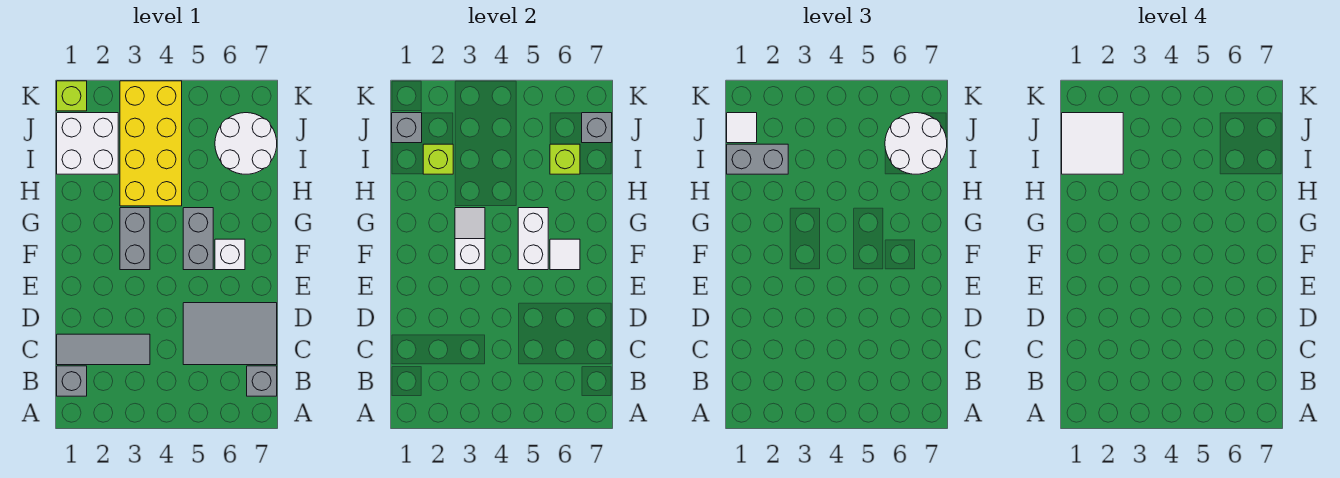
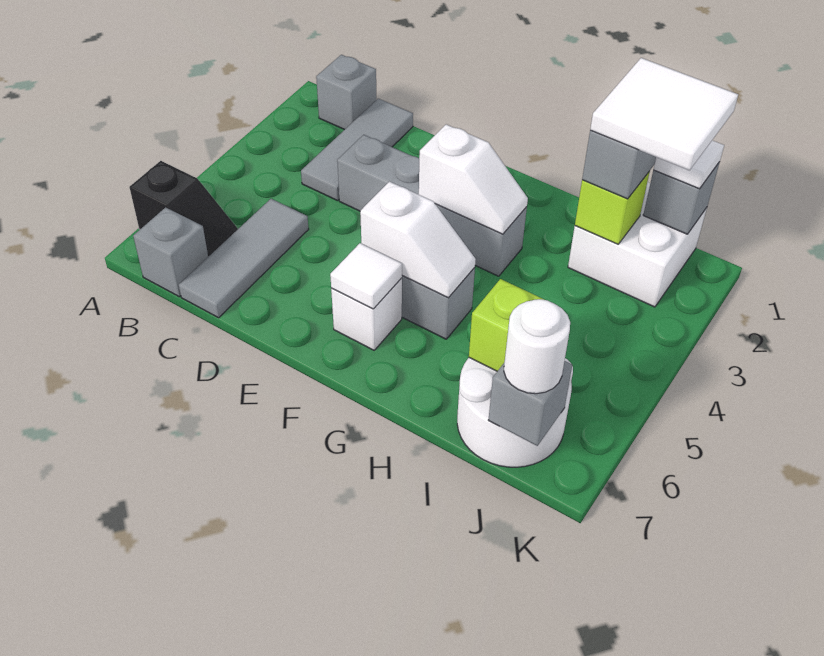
none -> black 1x2 slope [129,161,238,257]
grey 2x3 tile [183,303,277,365] -> grey 1x3 tile [179,199,309,318]
grey 1x2 brick [120,208,150,270] -> grey 1x4 brick [337,135,527,276]
white 1x2 brick [518,208,548,270] -> white 1x2 slope [360,182,476,298]
yellow 2x4 brick [120,81,182,206] -> none
white 2x2 round brick [885,113,947,174] -> white 1x1 round brick [504,299,570,394]
lime 1x1 brick [57,81,87,111] -> none

